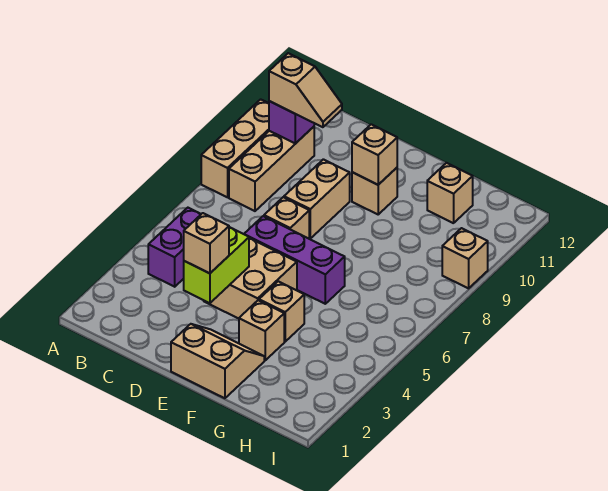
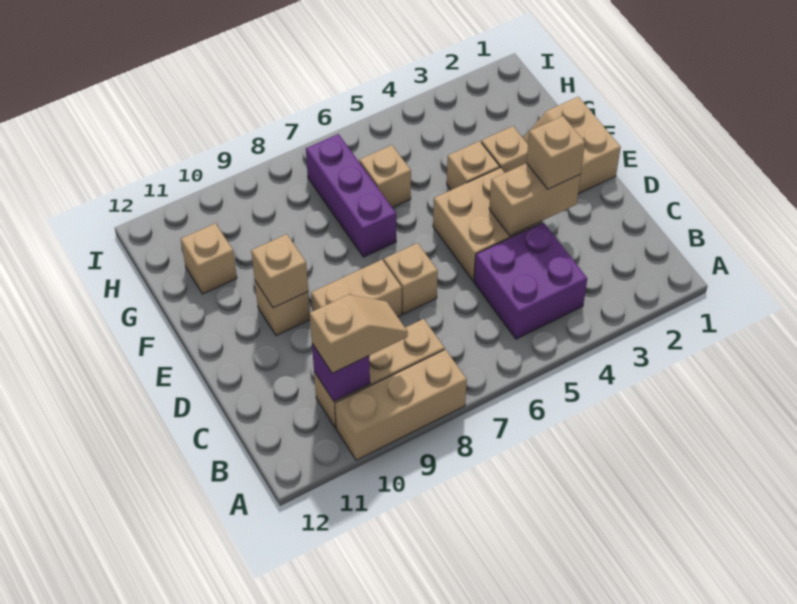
purple 1x2 brick [148,208,201,287] -> purple 2x2 brick [474,222,587,339]
tan 1x2 slope [269,53,342,127] -> tan 1x2 slope turned to [310,295,408,373]
lime 1x2 brick [184,227,249,303] -> tan 1x2 brick [489,163,581,236]
purple 1x3 brick [244,216,345,304] -> purple 1x3 brick moved to [306,134,396,257]
tan 1x1 brick [442,228,488,288] -> tan 1x1 brick moved to [359,145,411,208]

